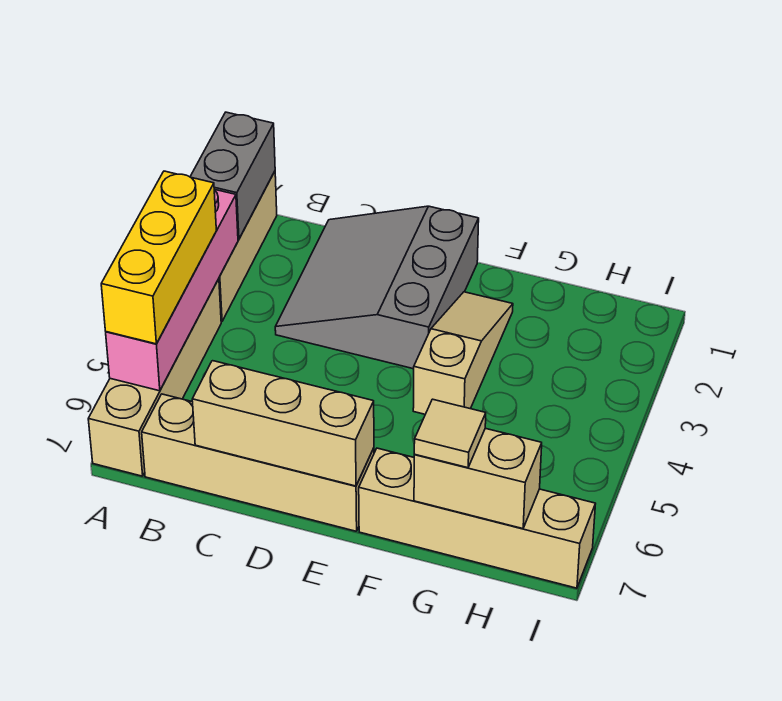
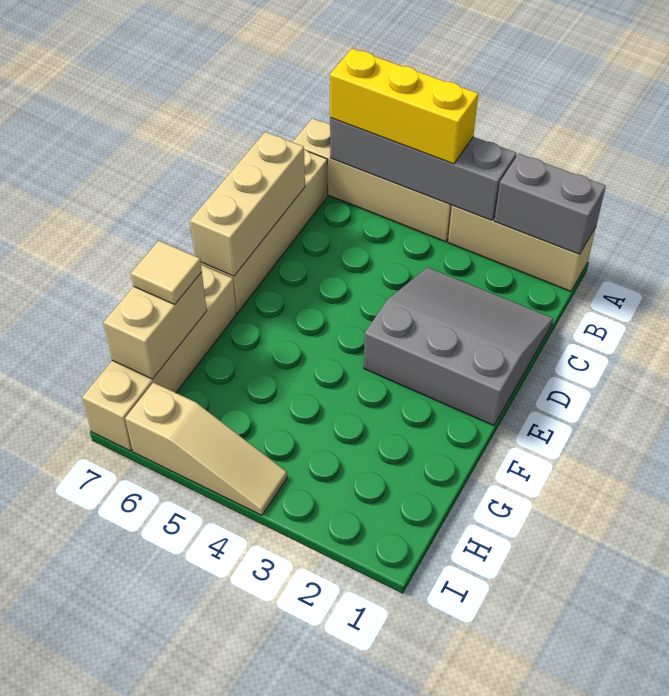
pink 1x4 brick [106,189,238,391] -> grey 1x4 brick [330,118,516,220]
tan 1x3 slope [413,292,513,414] -> tan 1x3 slope moved to [125,382,287,515]

